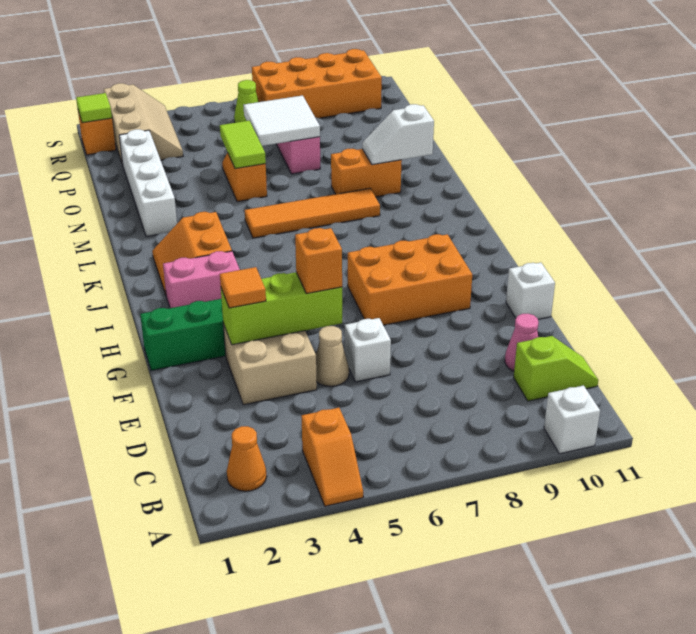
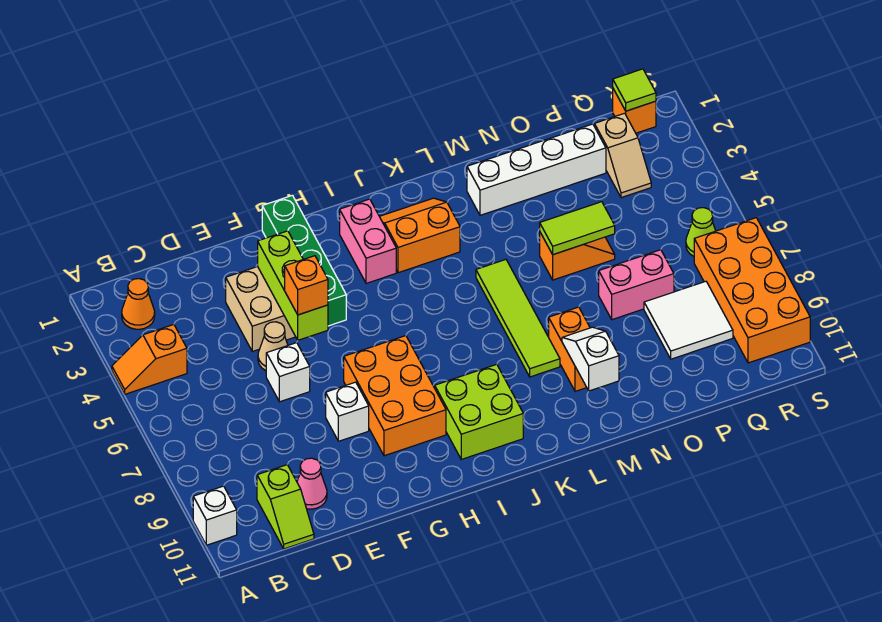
orange 1x1 tile [220,267,266,308] -> none
white 1x1 brick [506,263,555,319] -> white 1x1 brick moved to [326,382,369,441]
none -> lime 2x2 brick [435,364,523,459]
orange 1x4 tile [245,188,380,238] -> lime 1x4 tile [476,260,560,377]
white 2x2 tile [243,95,320,146] -> white 2x2 tile moved to [644,281,733,359]
tan 2x3 slope [104,83,183,165] -> tan 1x2 slope [594,113,651,198]

